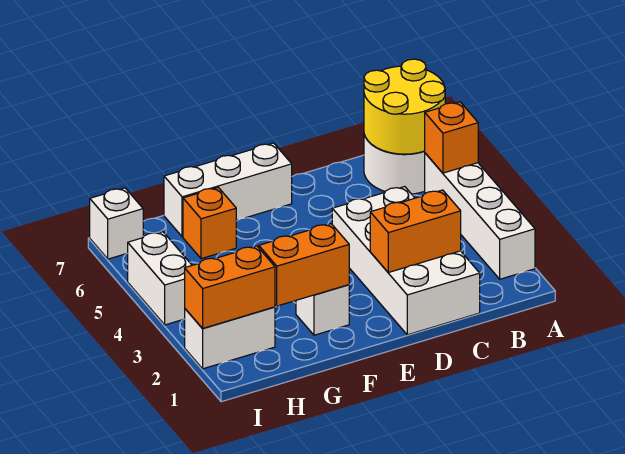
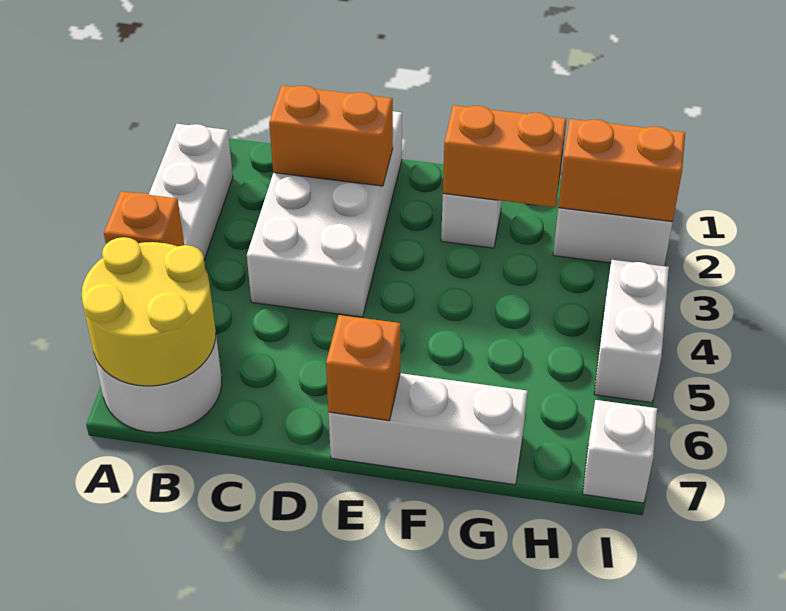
orange 1x1 brick [183,188,236,259] -> orange 1x1 brick moved to [326,315,401,421]

